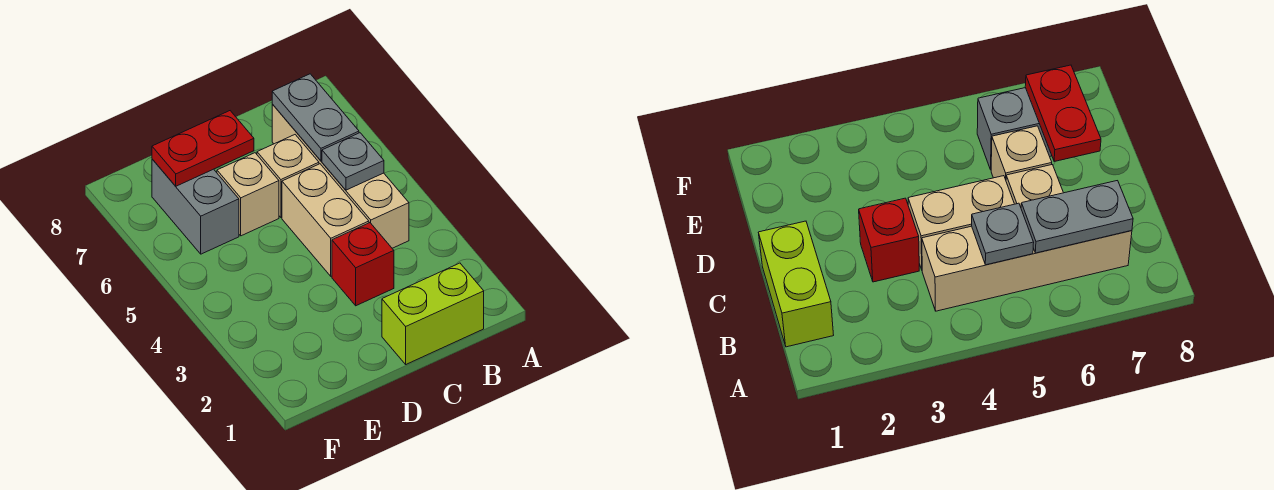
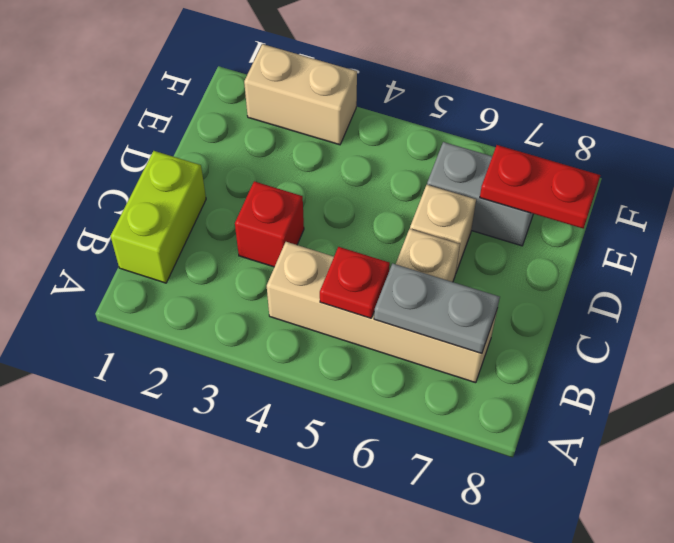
grey 1x1 plate [322,133,384,190] -> red 1x1 plate [320,247,390,318]
tan 1x2 brick [282,164,369,276] -> tan 1x2 brick moved to [244,44,357,145]
red 1x2 plate [152,111,254,186] -> red 1x2 plate turned to [480,145,600,229]

